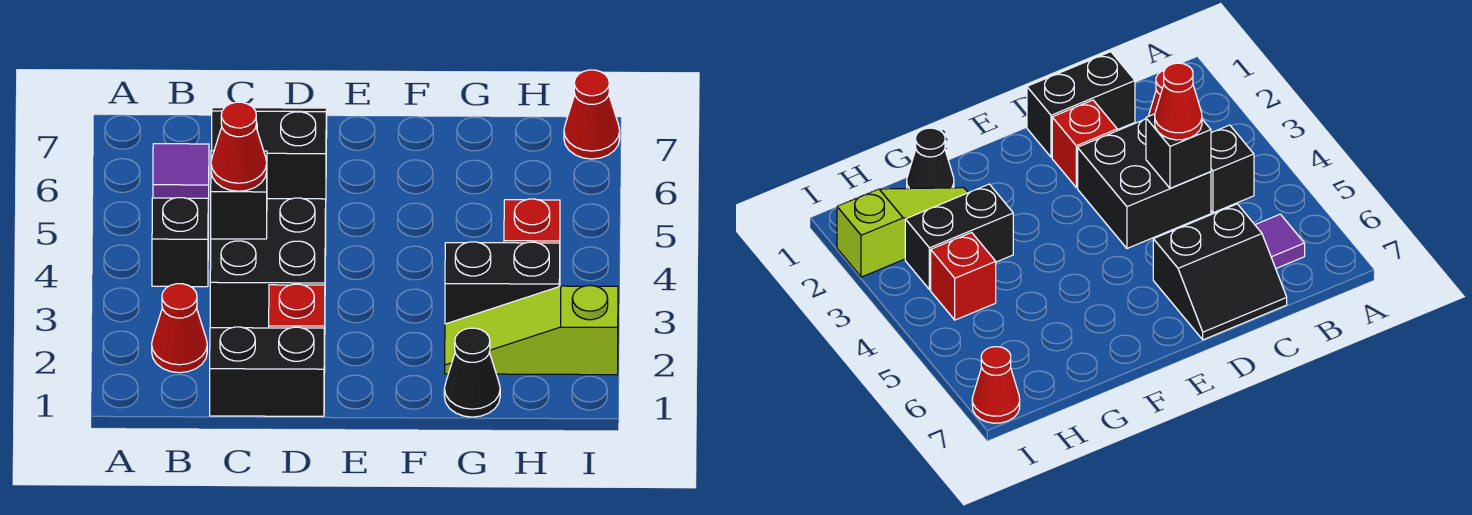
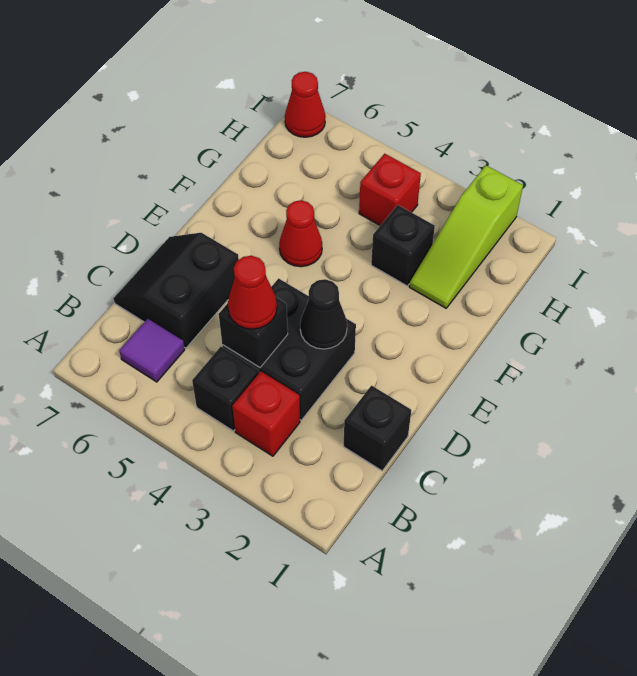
red 1x1 cone [152,284,207,373] -> red 1x1 cone moved to [279,200,322,267]
black 1x2 brick [210,327,324,416] -> black 1x1 brick [343,386,411,471]
red 1x1 brick [269,284,325,373] -> red 1x1 brick moved to [232,371,300,456]
black 1x1 cone [444,328,500,417] -> black 1x1 cone moved to [300,279,347,349]
black 1x2 brick [445,242,560,324] -> black 1x1 brick [371,205,435,286]

